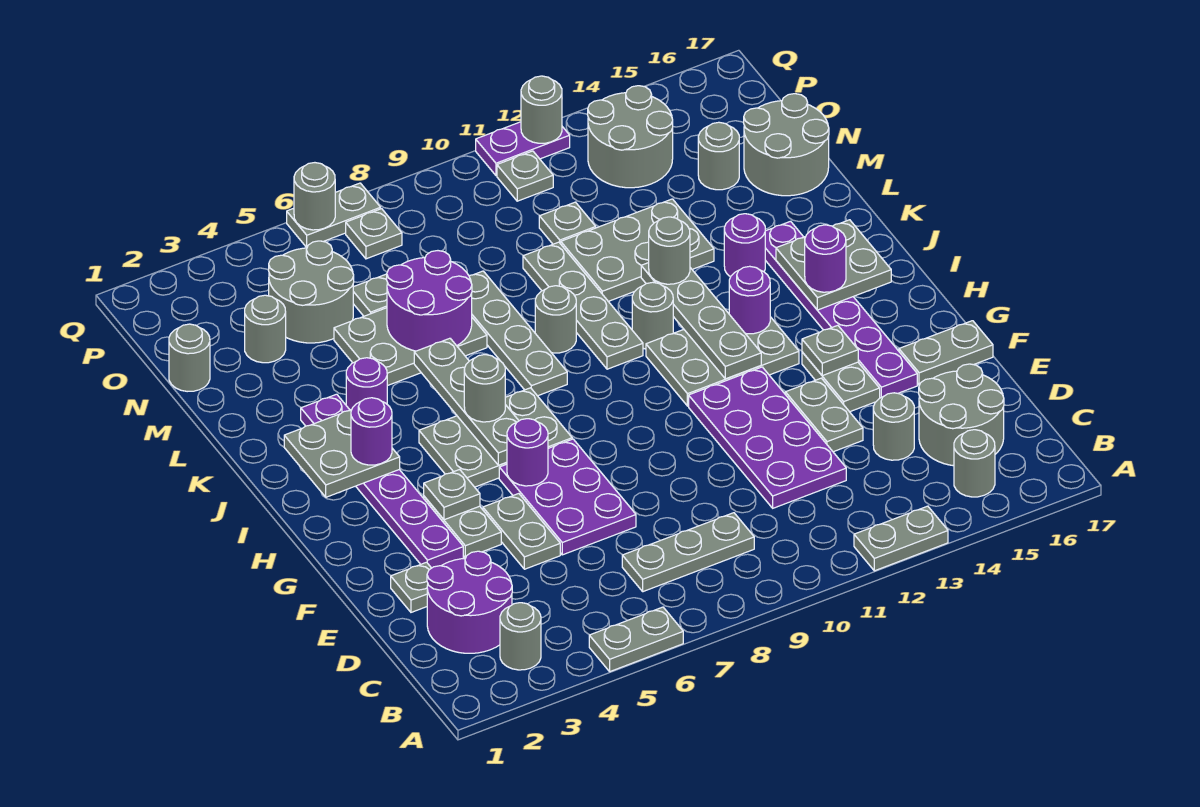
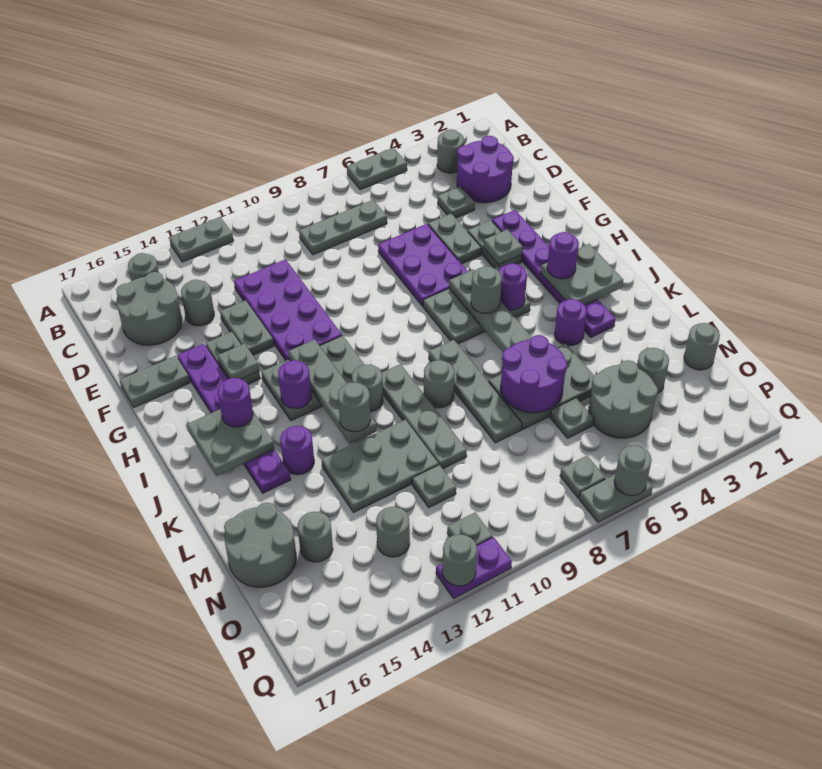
grey 1x1 plate [391,562,431,612] -> grey 1x1 plate moved to [438,186,475,218]
purple 1x1 round brick [507,419,548,486] -> purple 1x1 round brick moved to [499,263,527,310]
grey 2x2 round brick [588,86,673,188] -> grey 1x1 round brick [376,507,410,557]

